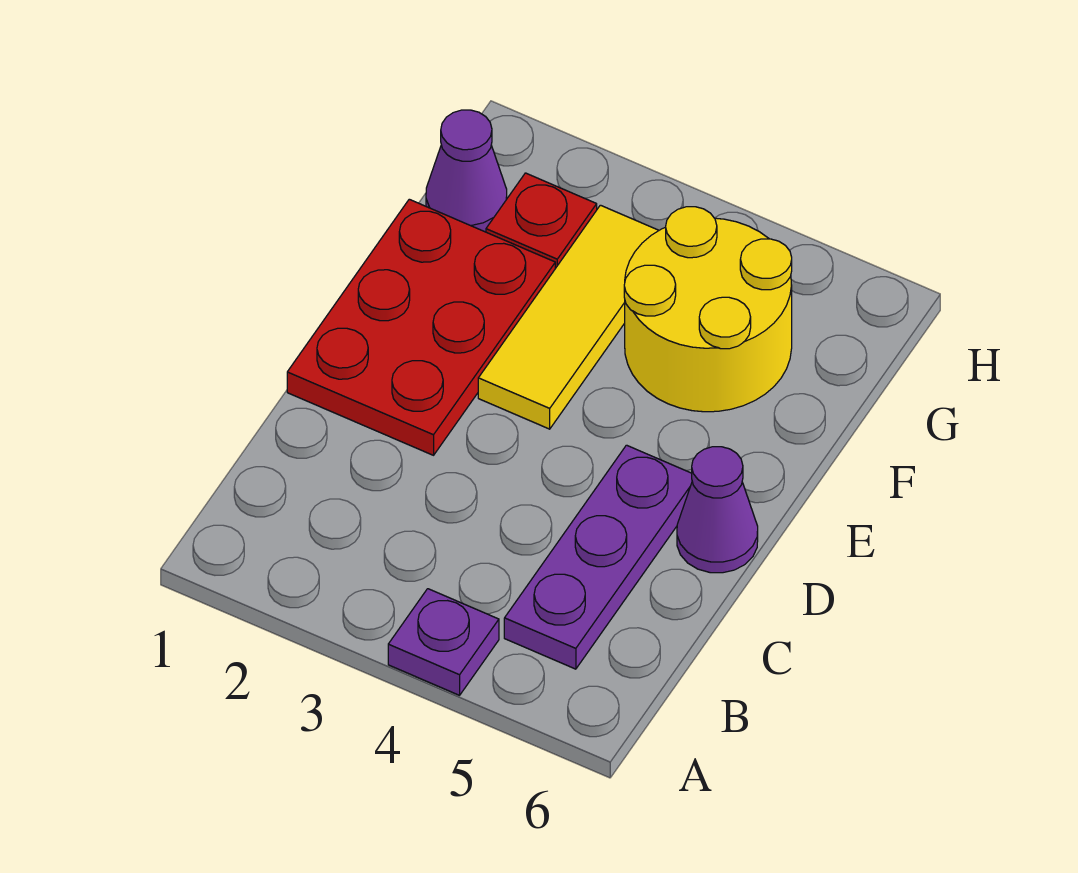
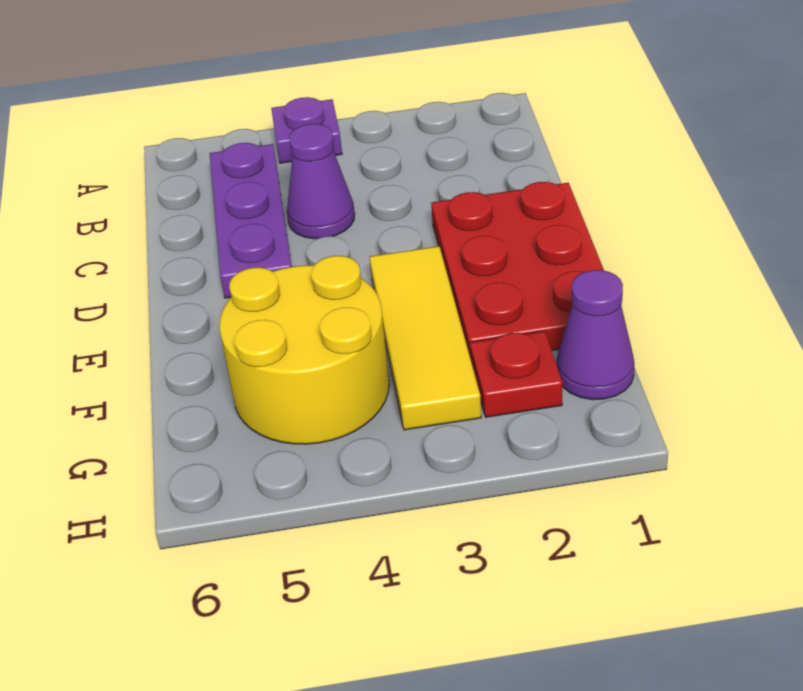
purple 1x1 cone [677,447,758,573] -> purple 1x1 cone moved to [287,124,355,239]

